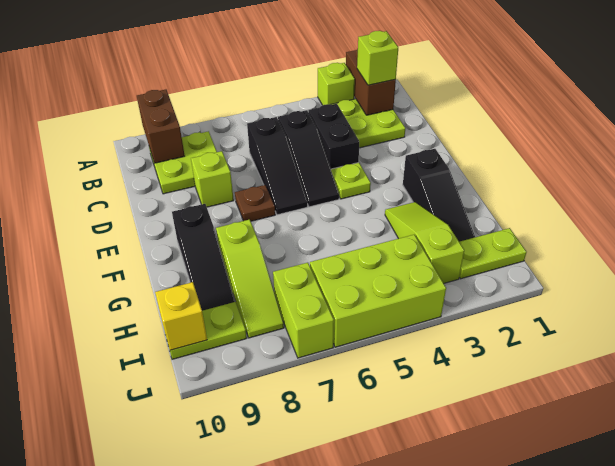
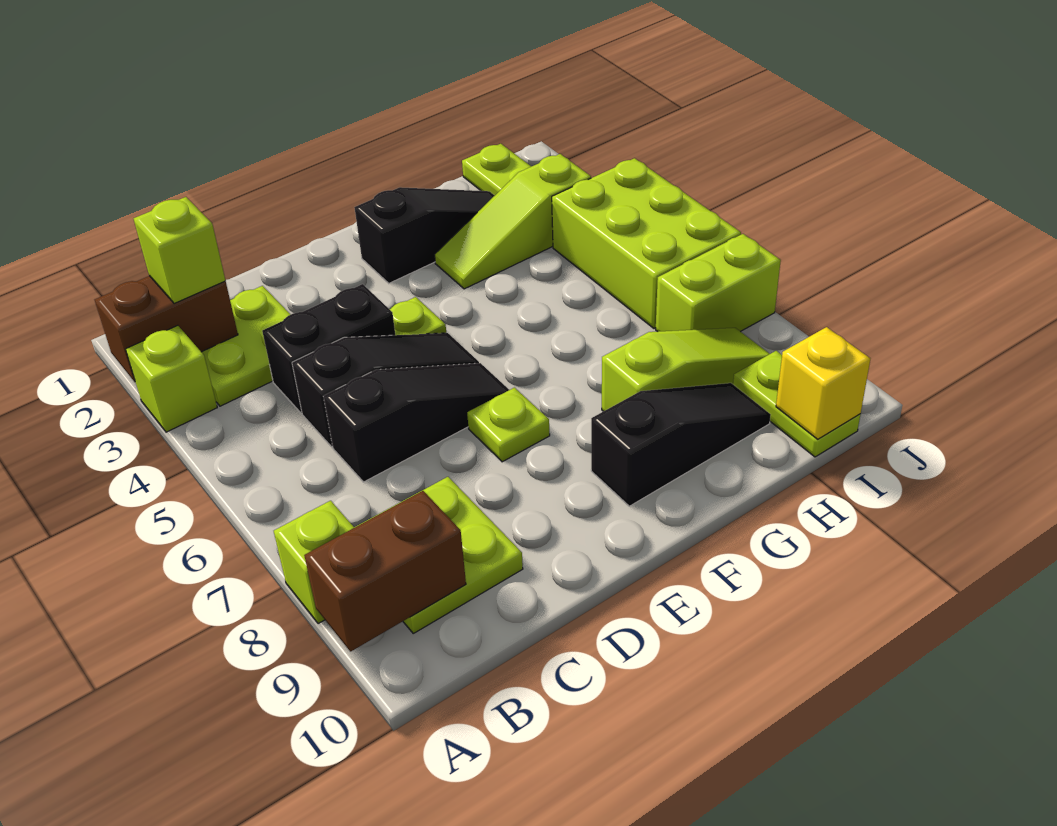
lime 1x1 brick [191,151,234,207] -> lime 1x1 brick moved to [274,501,354,624]
brown 1x1 plate [235,185,275,221] -> lime 1x1 plate [467,388,550,462]

